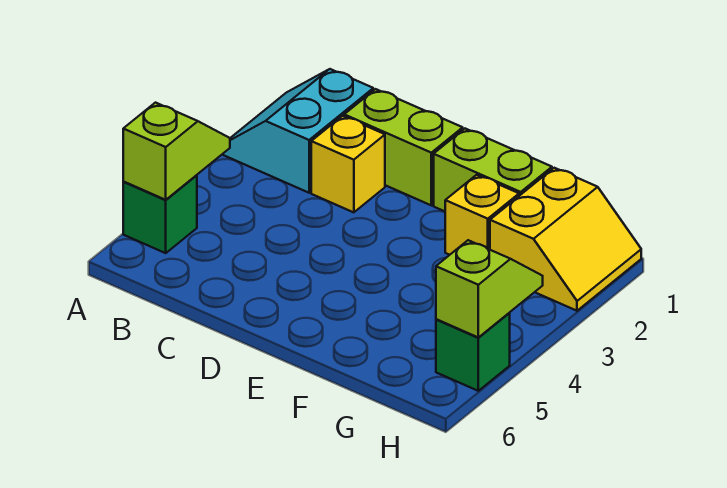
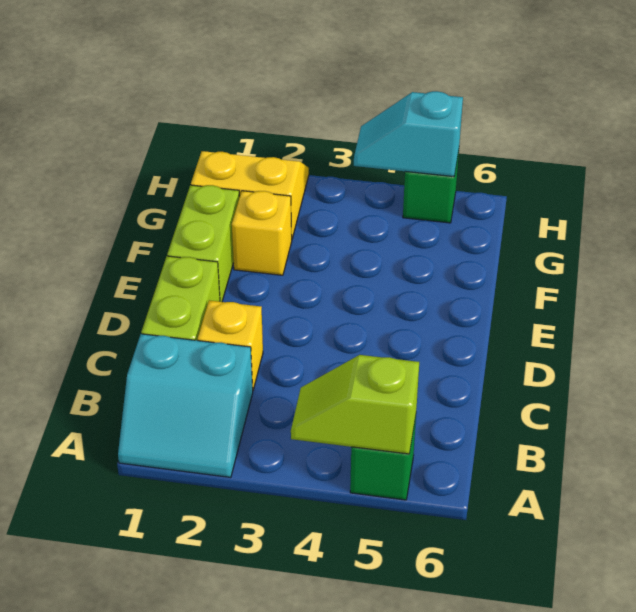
lime 1x2 slope [436,240,543,337] -> cyan 1x2 slope [354,91,463,177]

